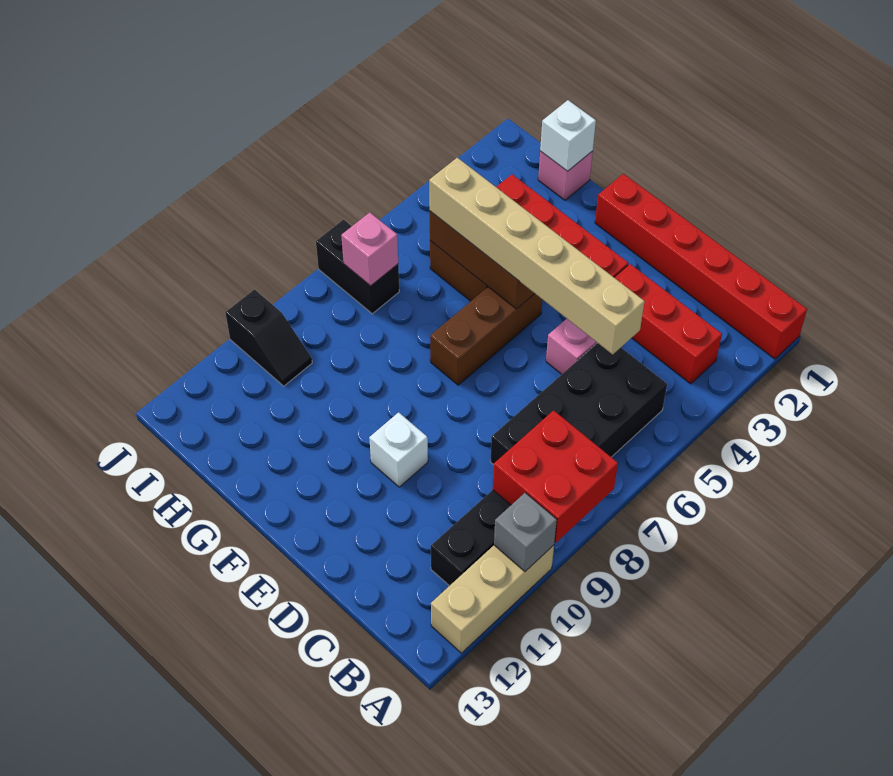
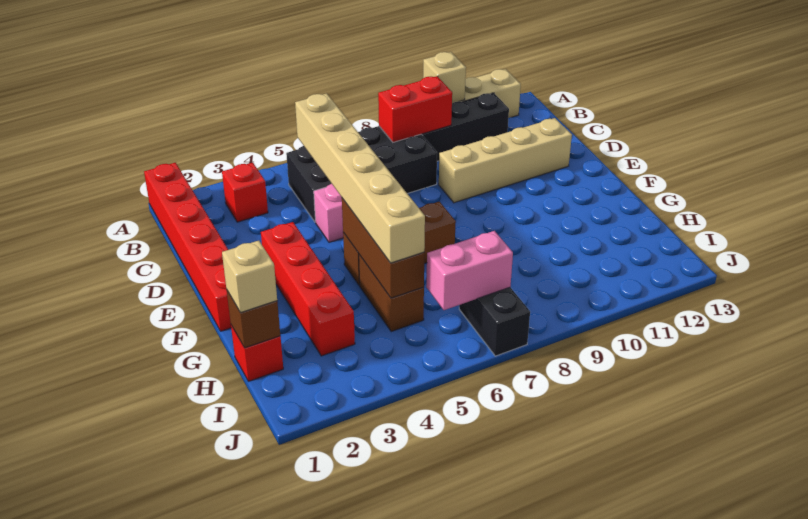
red 2x2 brick [493,410,618,543] -> red 1x2 brick [378,76,452,142]
grey 1x1 brick [494,493,557,571] -> tan 1x1 brick [423,52,466,103]
red 1x3 brick [614,264,722,384] -> red 1x1 brick [222,163,268,222]
none -> tan 1x4 brick [439,118,572,203]
white 1x1 brick [369,412,428,487] -> none
pink 1x1 brick [538,151,593,200] -> red 1x1 brick [231,325,283,381]
white 1x1 brick [540,100,596,171] -> brown 1x1 brick [226,289,280,348]
none -> tan 1x1 brick [222,241,277,313]
pink 1x1 brick [341,212,398,286] -> pink 1x2 brick [426,231,513,310]
black 1x2 slope [225,290,312,386] -> none

